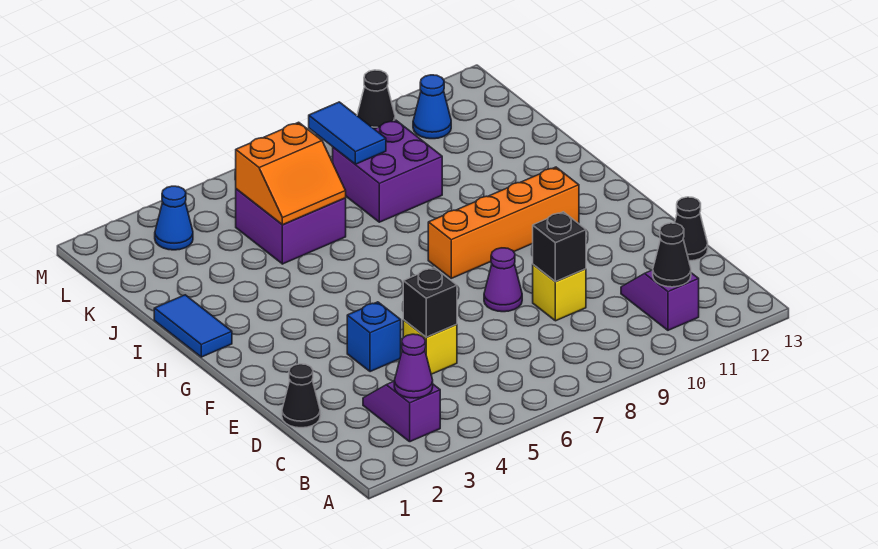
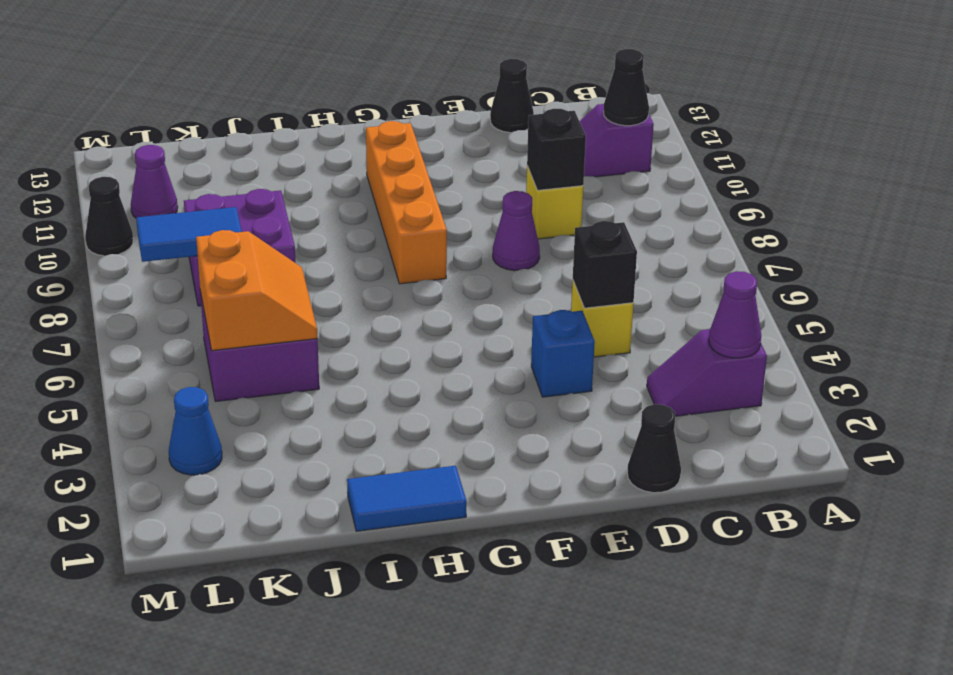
blue 1x1 cone [413,75,451,139] -> purple 1x1 cone [131,145,178,218]

